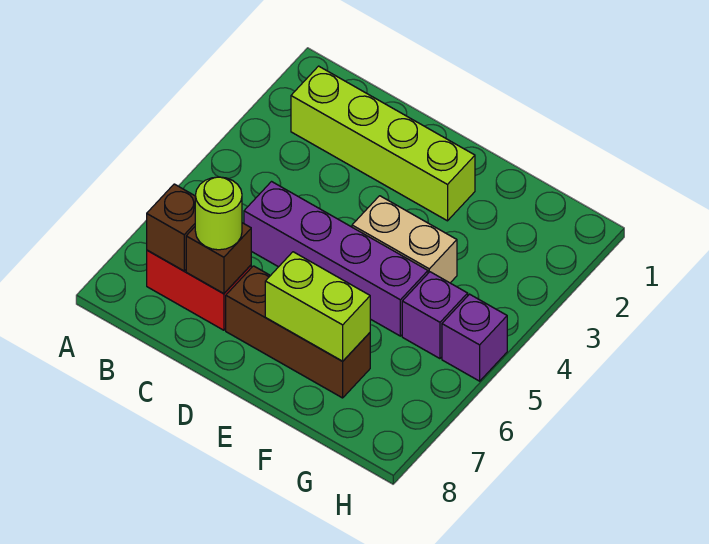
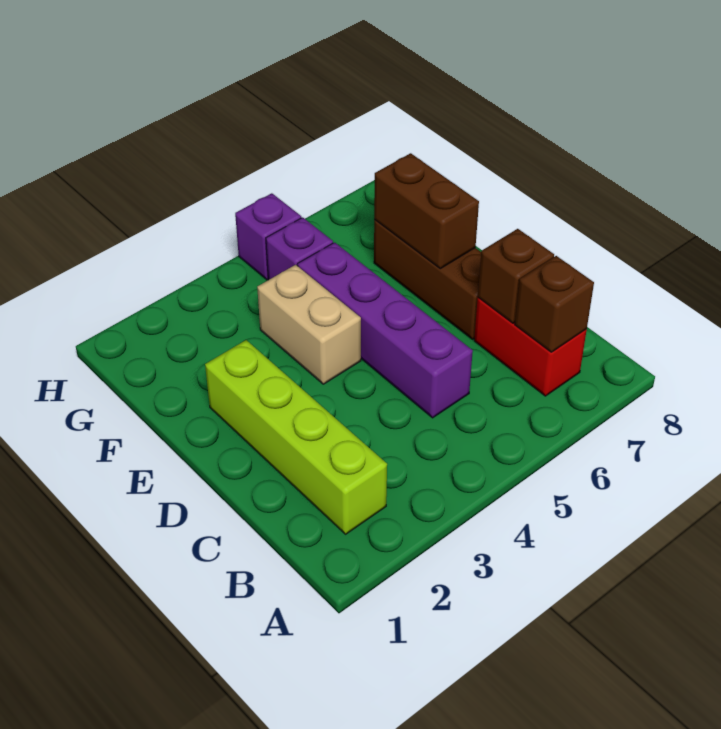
lime 1x1 round brick [195,177,242,250] -> none
lime 1x2 brick [265,252,370,361] -> brown 1x2 brick [374,153,479,269]

